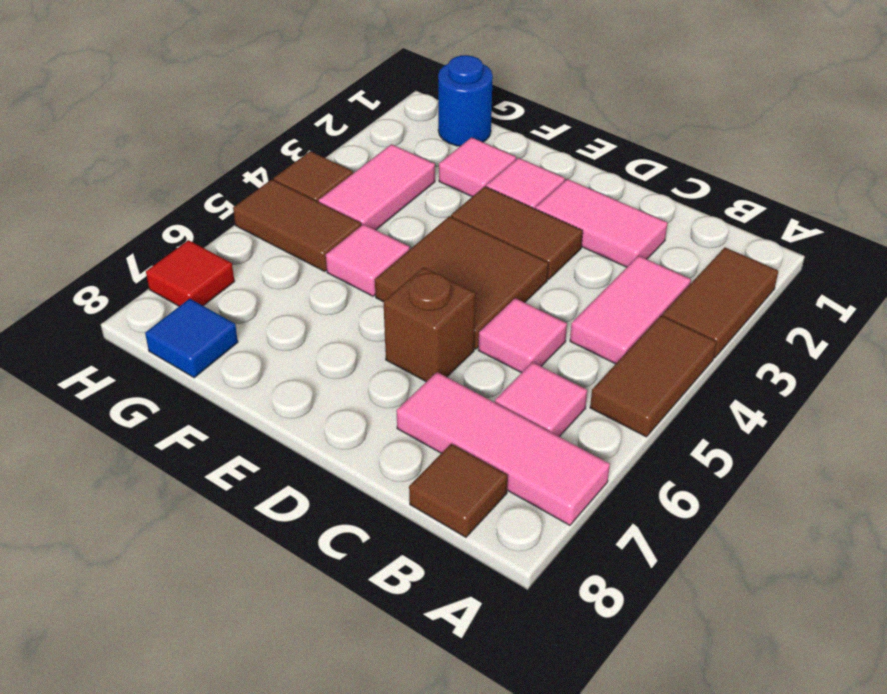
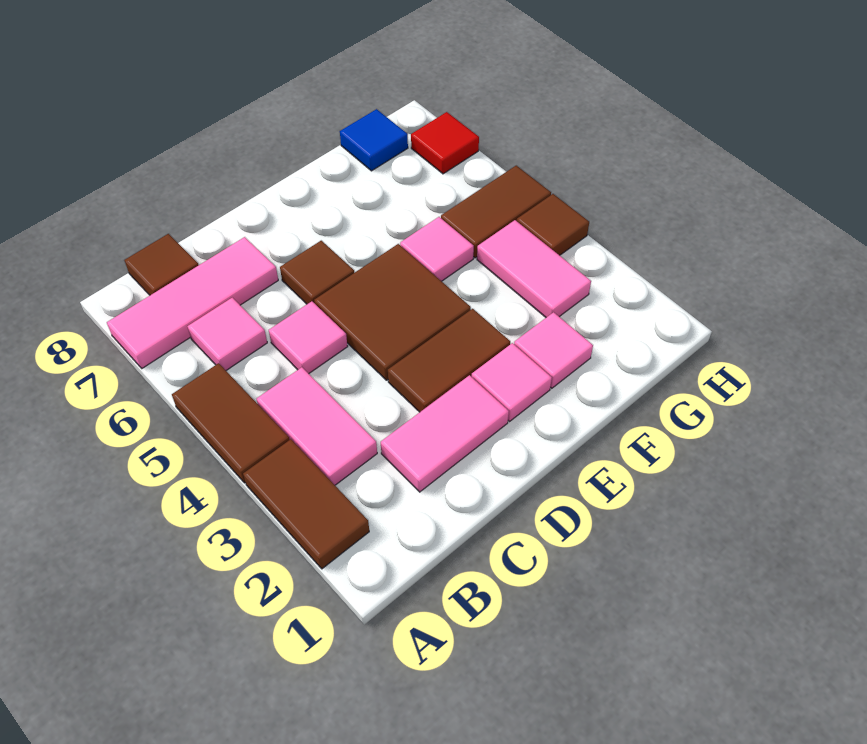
brown 1x1 brick [384,267,475,382] -> brown 1x1 tile [280,241,354,304]
blue 1x1 round brick [438,55,493,146] -> none

